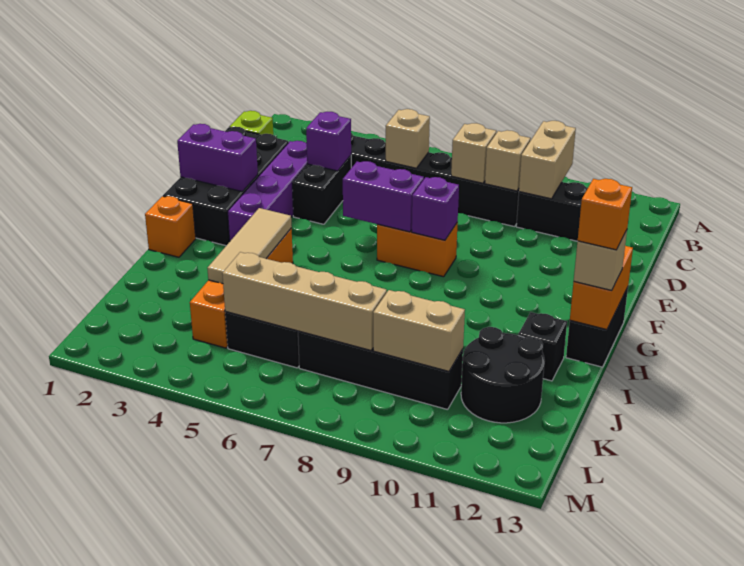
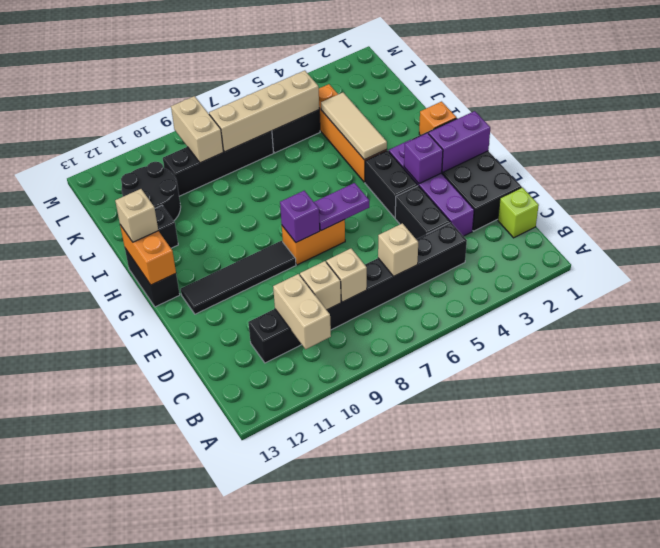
purple 1x1 brick [306,112,351,171] -> purple 1x1 brick moved to [404,133,443,184]
none -> black 1x2 brick [365,150,418,218]
purple 1x2 brick [343,161,424,232] -> purple 1x2 plate [314,183,369,231]
none -> black 1x4 tile [181,241,296,314]
orange 1x1 brick [578,179,632,250] -> none
tan 1x2 brick [373,290,465,371] -> tan 1x2 brick turned to [171,96,223,163]

